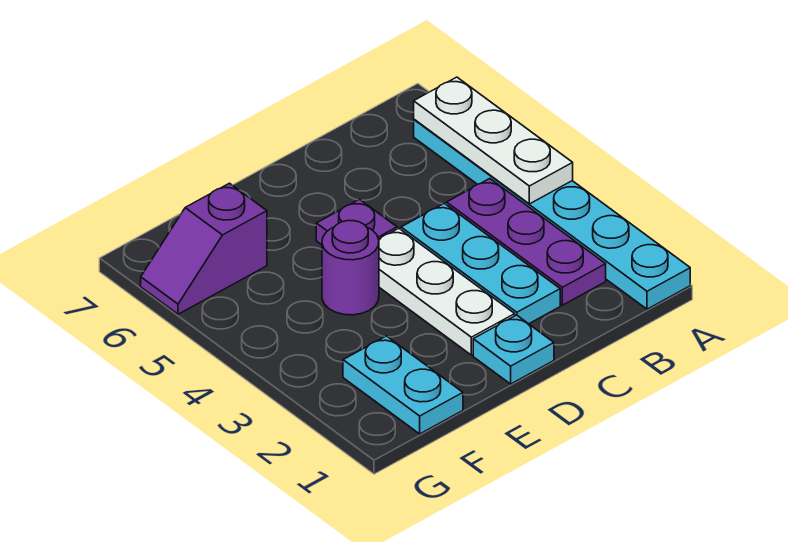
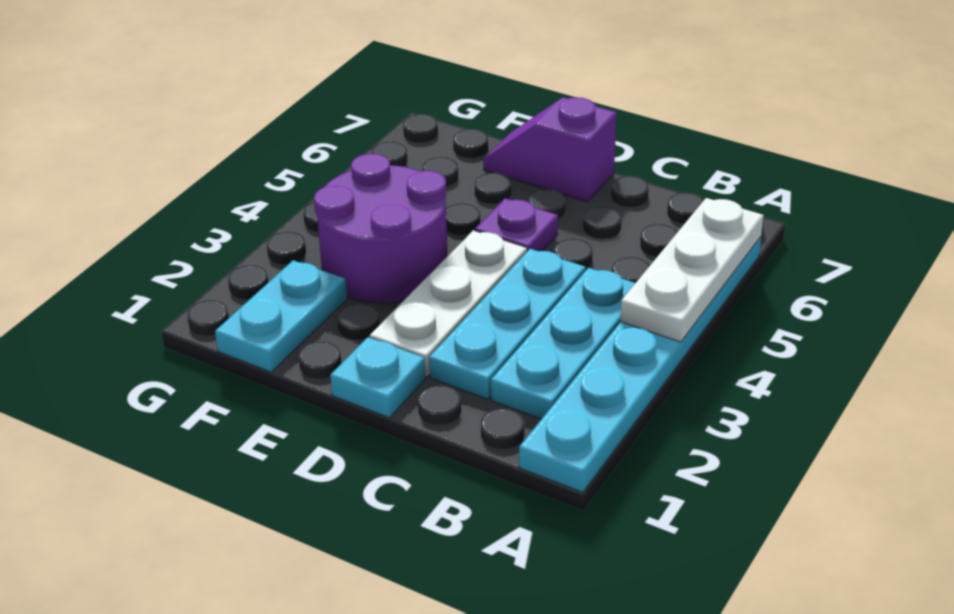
purple 1x3 plate [447,179,606,305] -> cyan 1x3 plate [491,268,635,419]
purple 1x1 round brick [322,221,379,315] -> purple 2x2 round brick [314,153,448,303]
purple 1x2 slope [141,183,267,314] -> purple 1x2 slope moved to [483,97,617,202]

